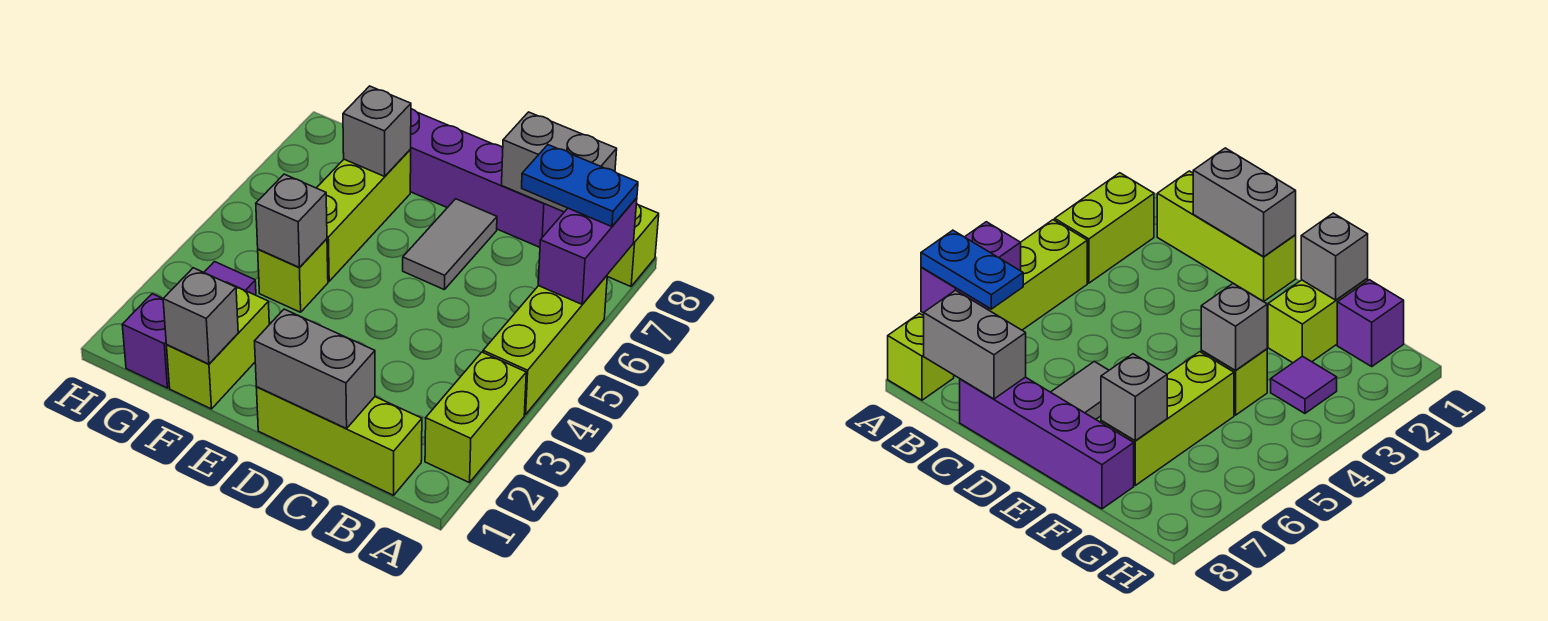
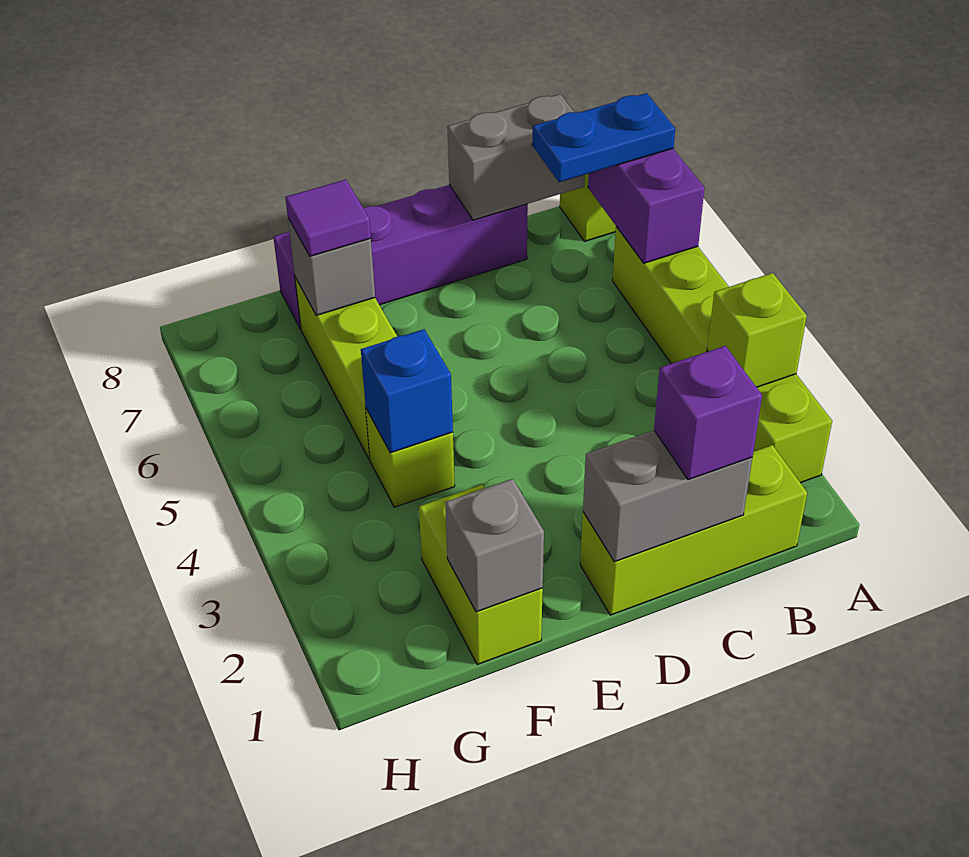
none -> lime 1x1 brick [707,273,807,387]
grey 1x2 tile [403,199,497,289] -> none
grey 1x1 brick [256,174,327,268] -> blue 1x1 brick [361,329,453,453]
purple 1x1 brick [122,294,169,388] -> purple 1x1 brick moved to [654,346,762,480]
purple 1x1 tile [204,262,256,295] -> purple 1x1 tile moved to [285,180,371,256]

